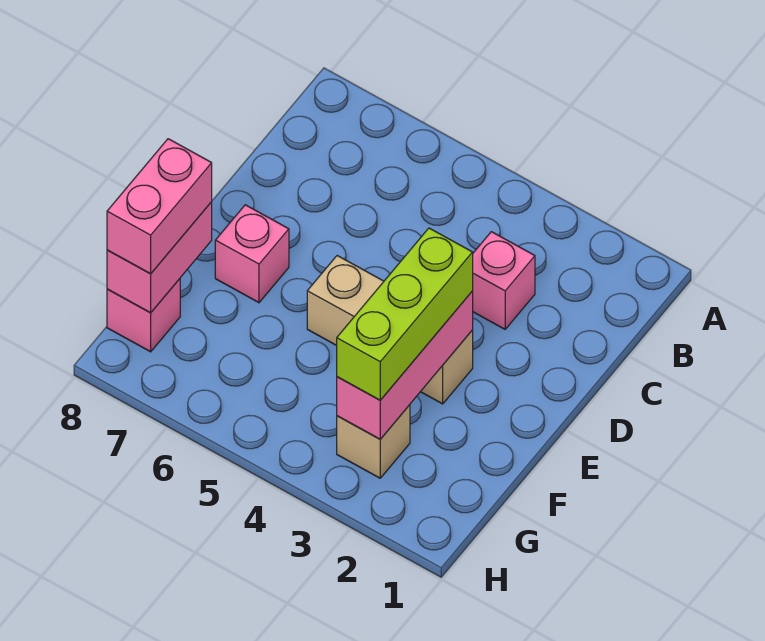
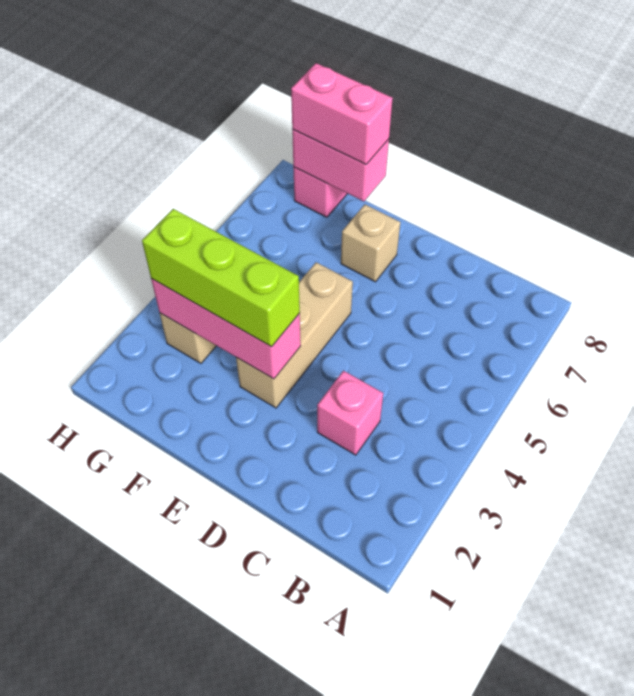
pink 1x1 brick [215,205,289,303] -> tan 1x1 brick [341,204,400,282]

